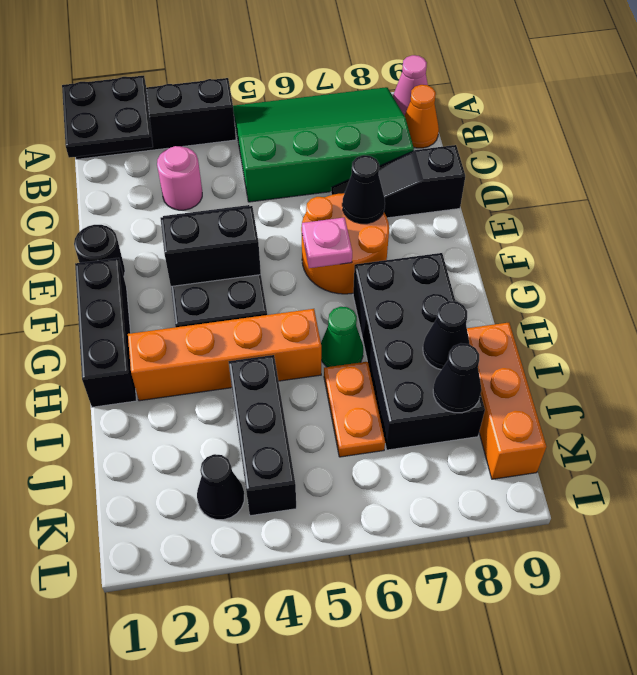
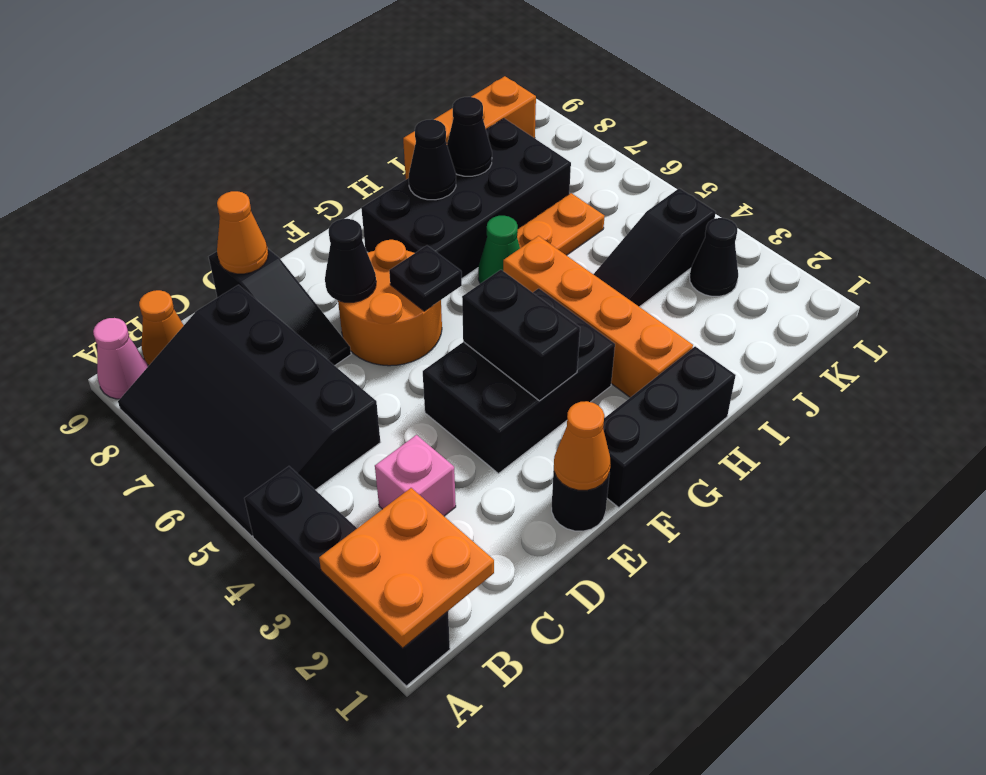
black 2x2 plate [62,76,153,158] -> orange 2x2 plate [319,488,494,648]
green 3x4 slope [233,87,414,202] -> black 3x4 slope [118,285,380,536]
pink 1x1 round brick [157,146,202,210] -> pink 1x1 brick [375,435,456,516]
none -> orange 1x1 cone [217,191,268,274]
none -> orange 1x1 cone [554,401,611,490]
pink 1x1 plate [302,217,352,268] -> black 1x1 plate [389,246,462,311]
black 1x3 brick [228,355,296,516] -> black 1x3 slope [593,188,716,307]
black 1x1 cone [433,343,481,413] -> black 1x1 cone moved to [409,119,456,200]

